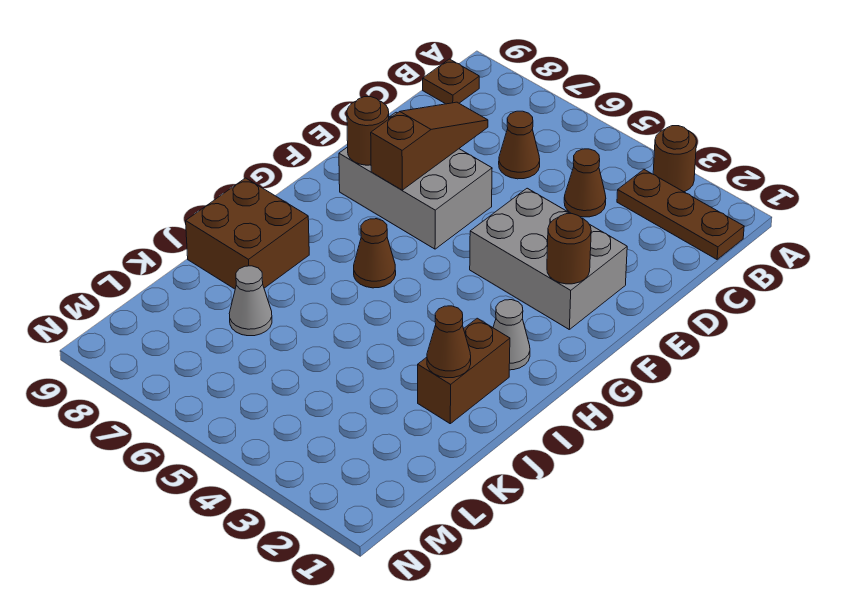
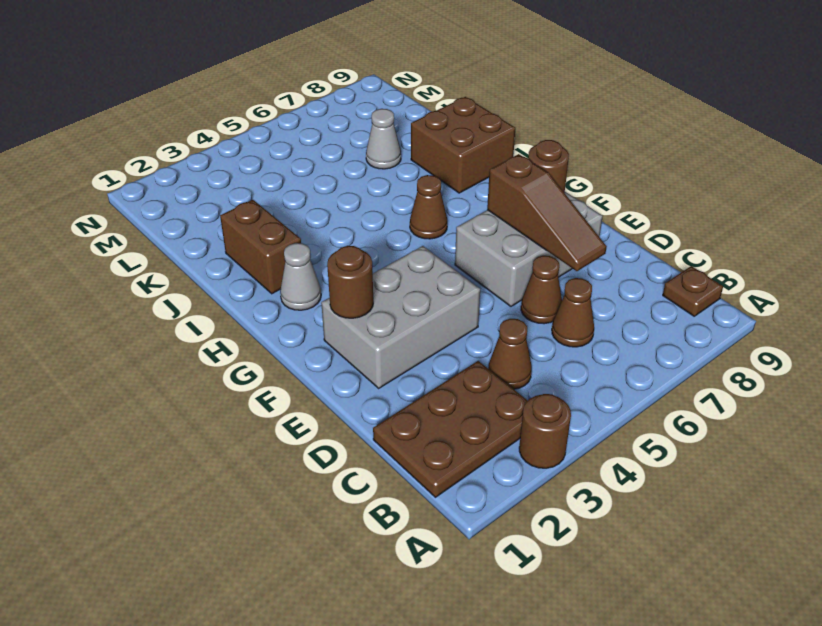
brown 1x3 plate [617,170,744,259] -> brown 2x3 plate [373,361,528,497]
brown 1x1 cone [427,306,471,378] -> brown 1x1 cone moved to [521,256,562,324]

